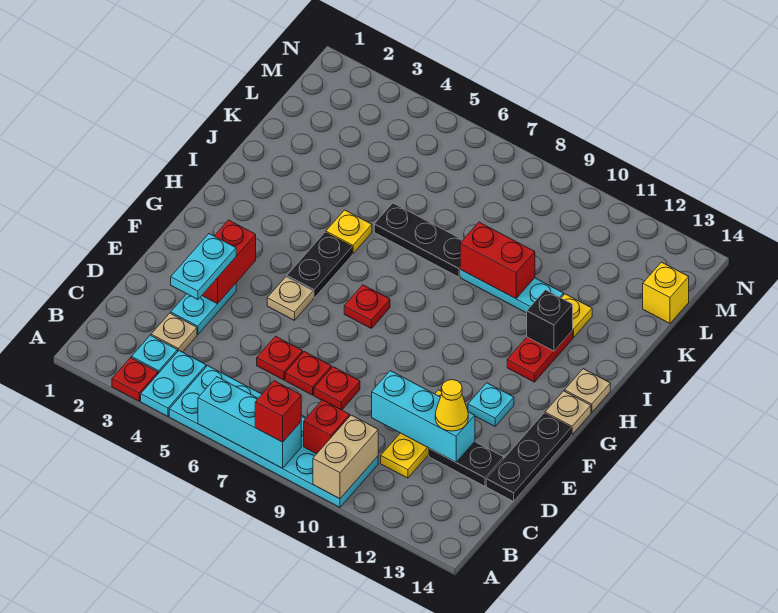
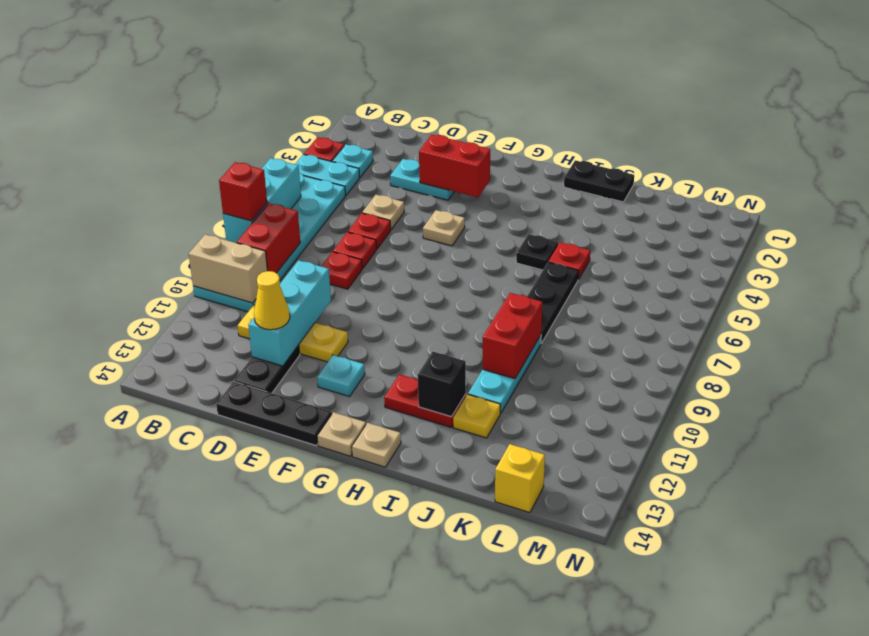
red 1x1 brick [304,400,350,454] -> red 1x2 brick [237,203,300,273]
tan 1x1 plate [151,313,197,352] -> tan 1x1 plate moved to [362,195,404,229]
cyan 1x2 plate [171,234,236,299] -> none
black 1x2 plate [287,232,352,298] -> black 1x2 plate moved to [564,160,634,202]
red 1x1 plate [344,285,390,328] -> red 1x1 plate moved to [548,242,590,280]
yellow 1x1 plate [326,210,372,254] -> black 1x1 plate [516,234,558,270]

